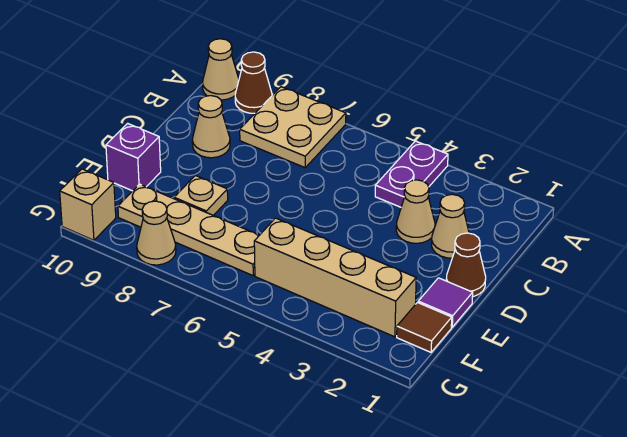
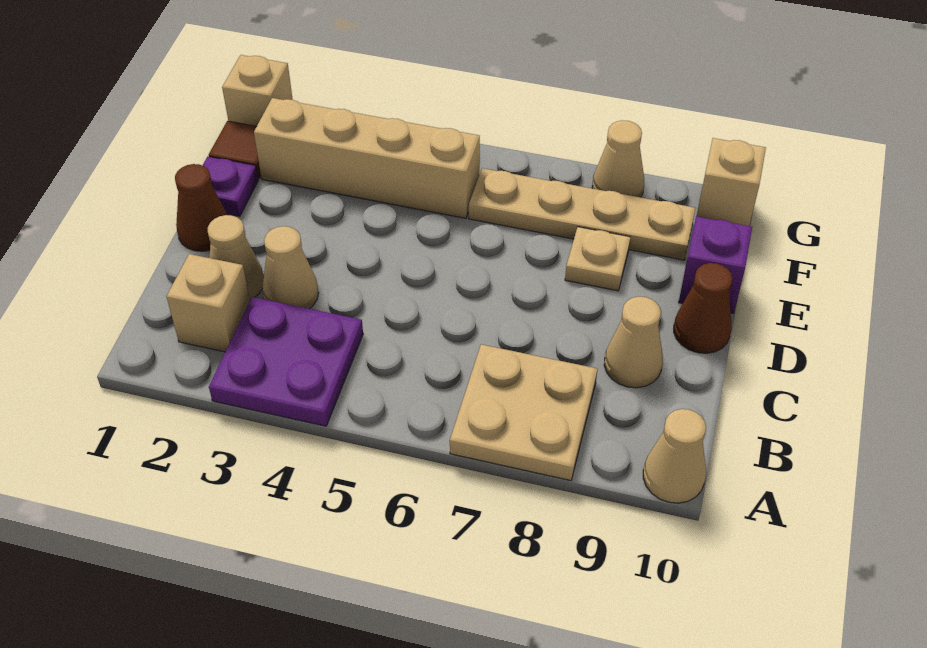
purple 1x2 plate [375,141,448,207] -> purple 2x2 plate [209,297,363,426]
brown 1x1 cone [235,52,272,113] -> brown 1x1 cone moved to [674,263,733,353]
none -> tan 1x1 brick [166,254,250,352]
purple 1x1 tile [418,278,473,327] -> purple 1x1 plate [202,157,258,216]
none -> tan 1x1 brick [222,55,293,126]

